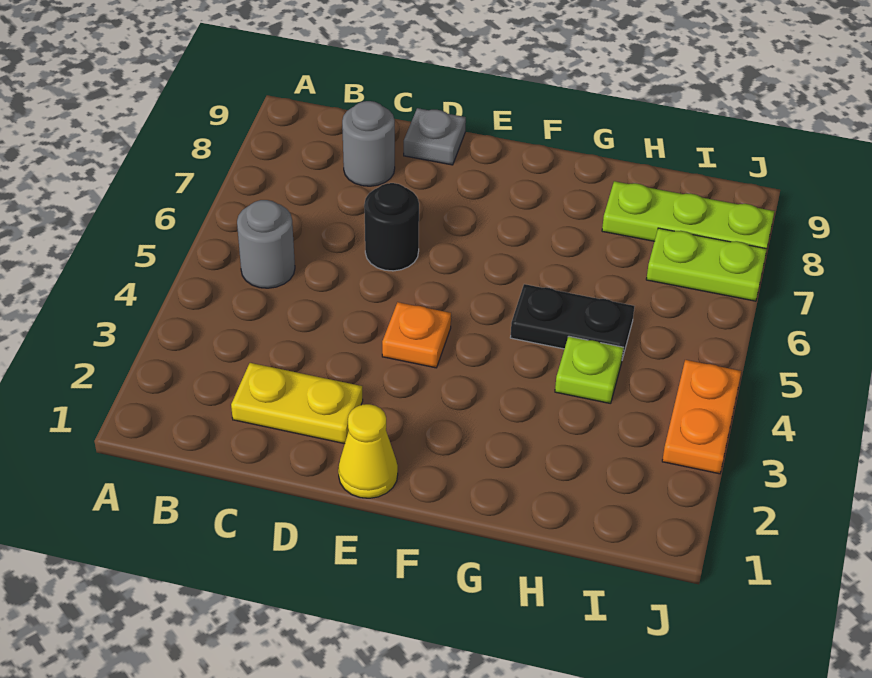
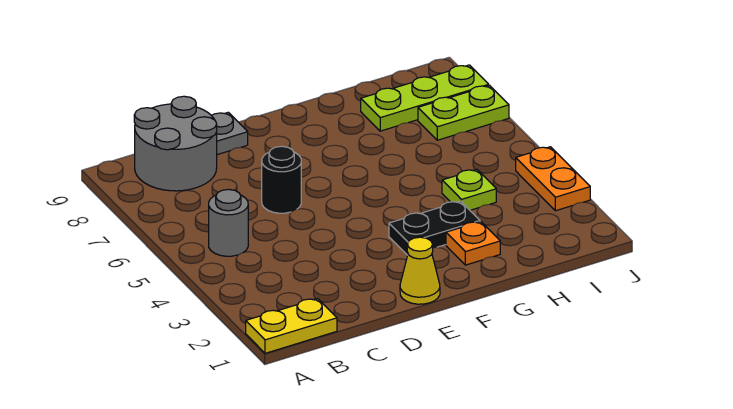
yellow 1x2 plate [231,363,363,444] -> yellow 1x2 plate moved to [246,299,337,353]
grey 1x1 round brick [342,101,395,186] -> grey 2x2 round brick [134,96,217,191]
orange 1x1 plate [382,302,451,368] -> orange 1x1 plate moved to [446,222,500,265]
black 1x2 plate [510,284,634,359] -> black 1x2 plate moved to [389,201,480,255]

